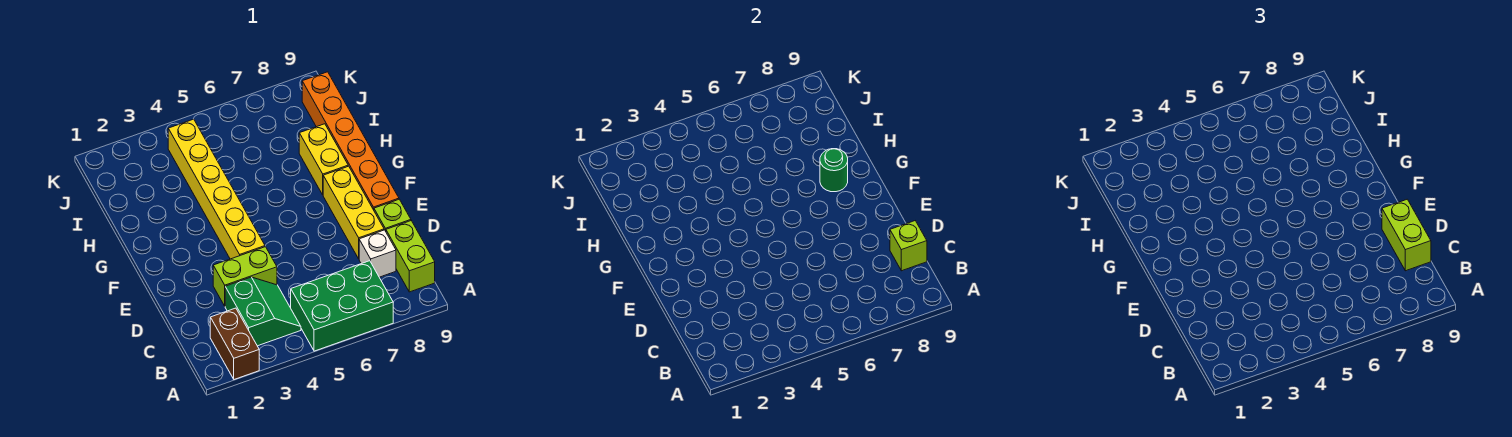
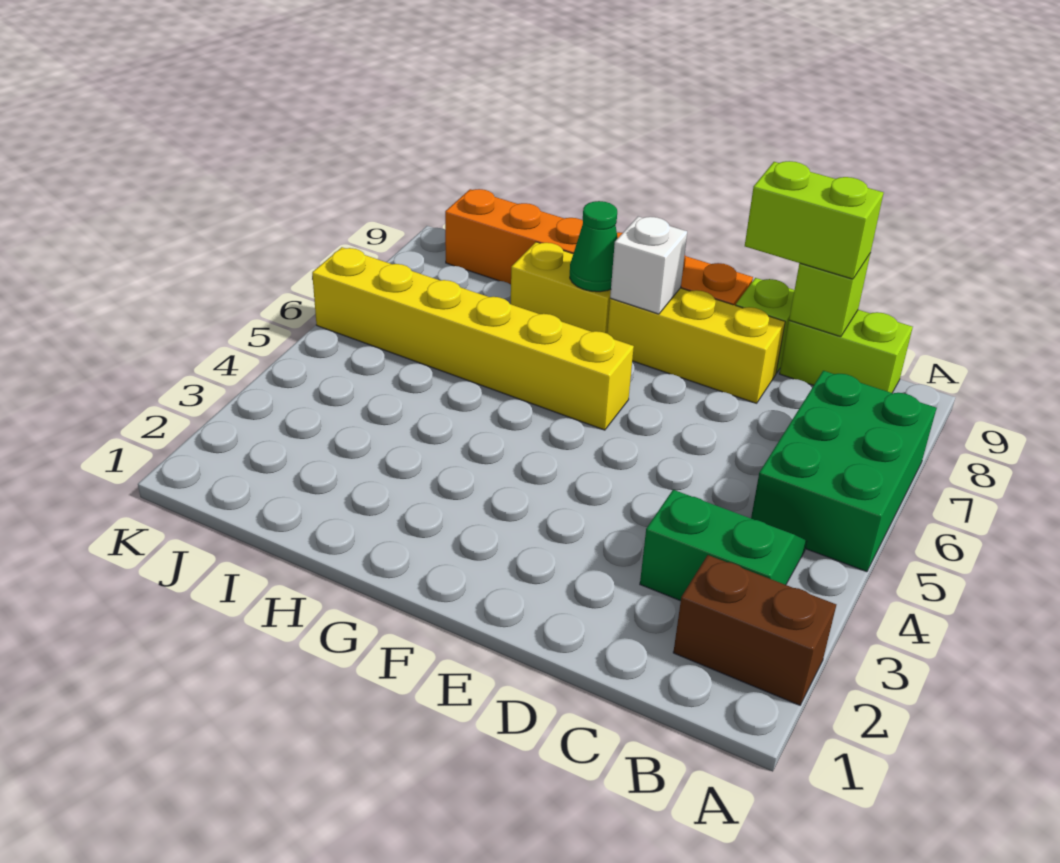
white 1x1 brick [359,230,396,277] -> white 1x1 brick moved to [610,216,687,314]
lime 1x2 brick [213,247,277,306] -> none
yellow 1x6 brick [168,119,265,259] -> yellow 1x6 brick moved to [312,247,634,430]
green 1x1 round brick [820,149,848,192] -> green 1x1 cone [570,201,618,292]

